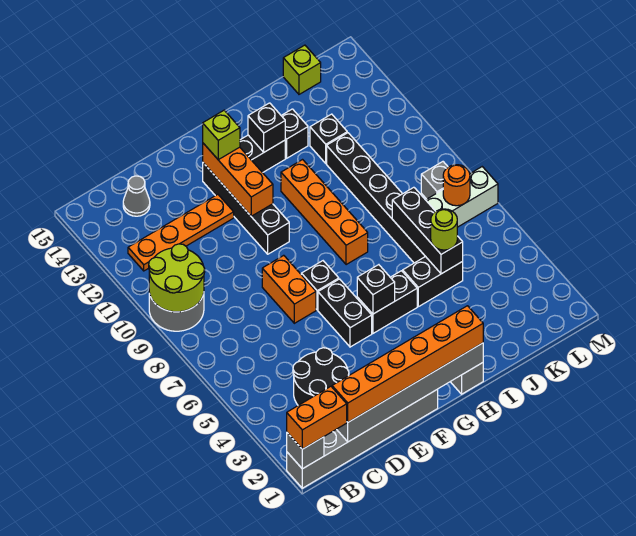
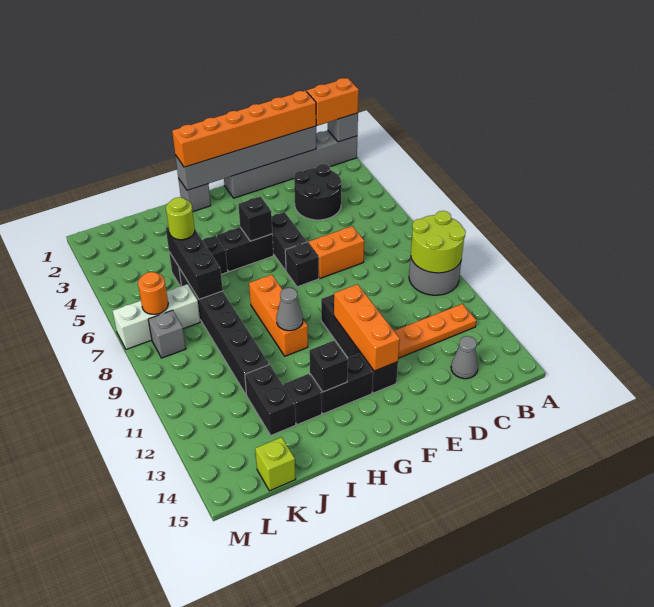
orange 1x2 brick [262,255,316,323] -> orange 1x2 brick turned to [308,226,364,278]
lime 1x1 brick [203,110,240,160] -> none
orange 1x4 brick [281,160,368,265] -> orange 1x3 brick [249,275,308,356]
none -> grey 1x1 cone [276,288,303,331]
black 1x1 brick [310,114,347,163] -> black 1x2 brick [245,365,296,435]

